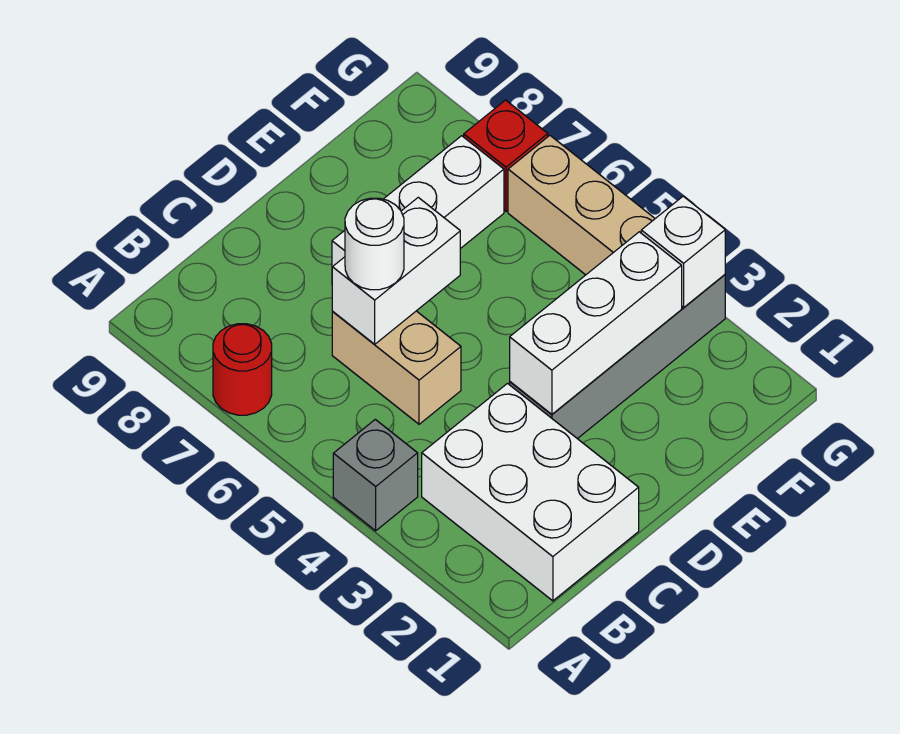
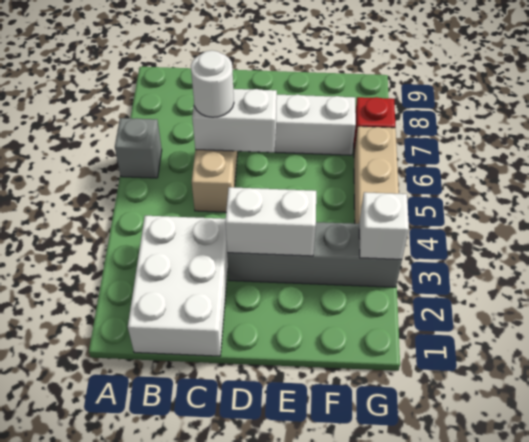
grey 1x1 brick [333,419,418,531] -> grey 1x1 brick moved to [115,118,162,178]
red 1x1 round brick [213,324,272,415] -> none
white 1x3 brick [510,232,682,414] -> white 1x2 brick [225,187,316,256]

